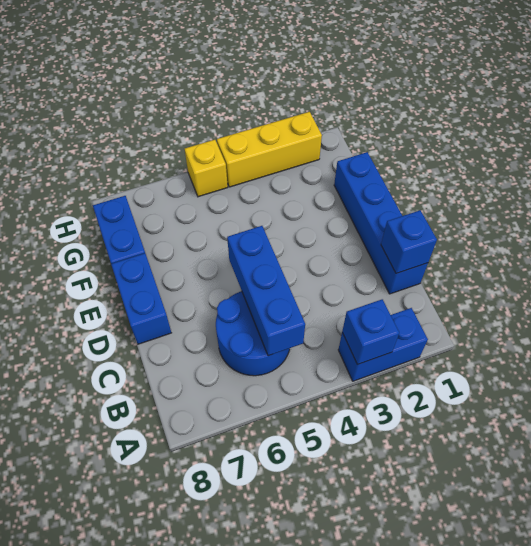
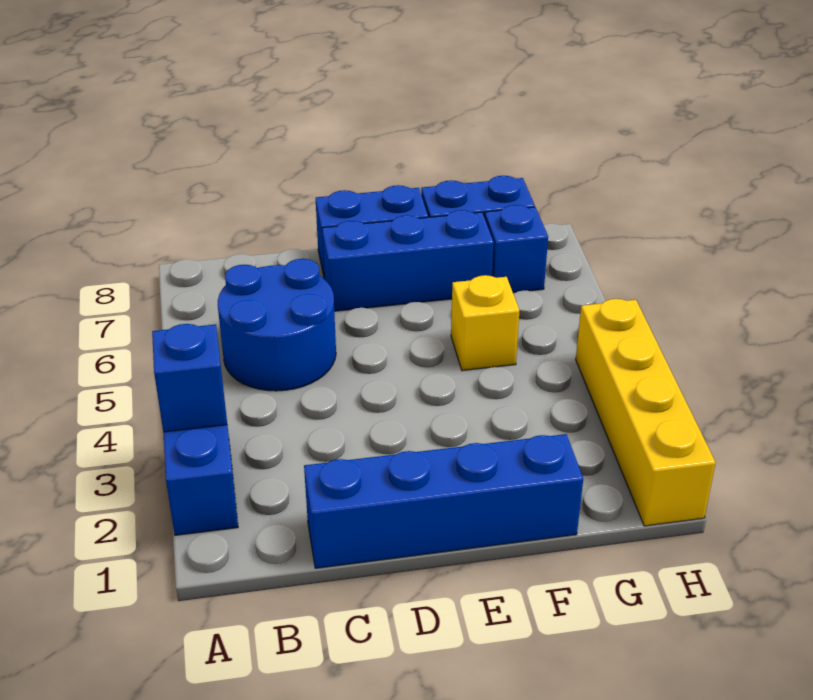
blue 1x3 brick [227,226,305,356] -> blue 1x3 brick moved to [322,210,494,311]
blue 1x1 brick [381,210,437,274] -> blue 1x1 brick moved to [485,205,548,293]
yellow 1x3 brick [217,112,322,187] -> yellow 1x4 brick [576,299,716,526]
yellow 1x1 brick [185,140,228,197] -> yellow 1x1 brick moved to [451,275,520,371]

